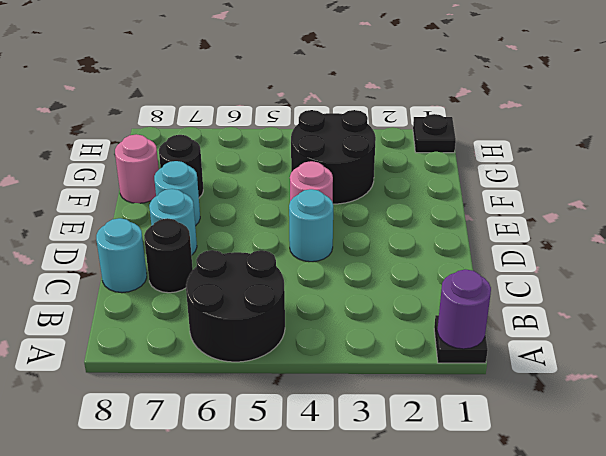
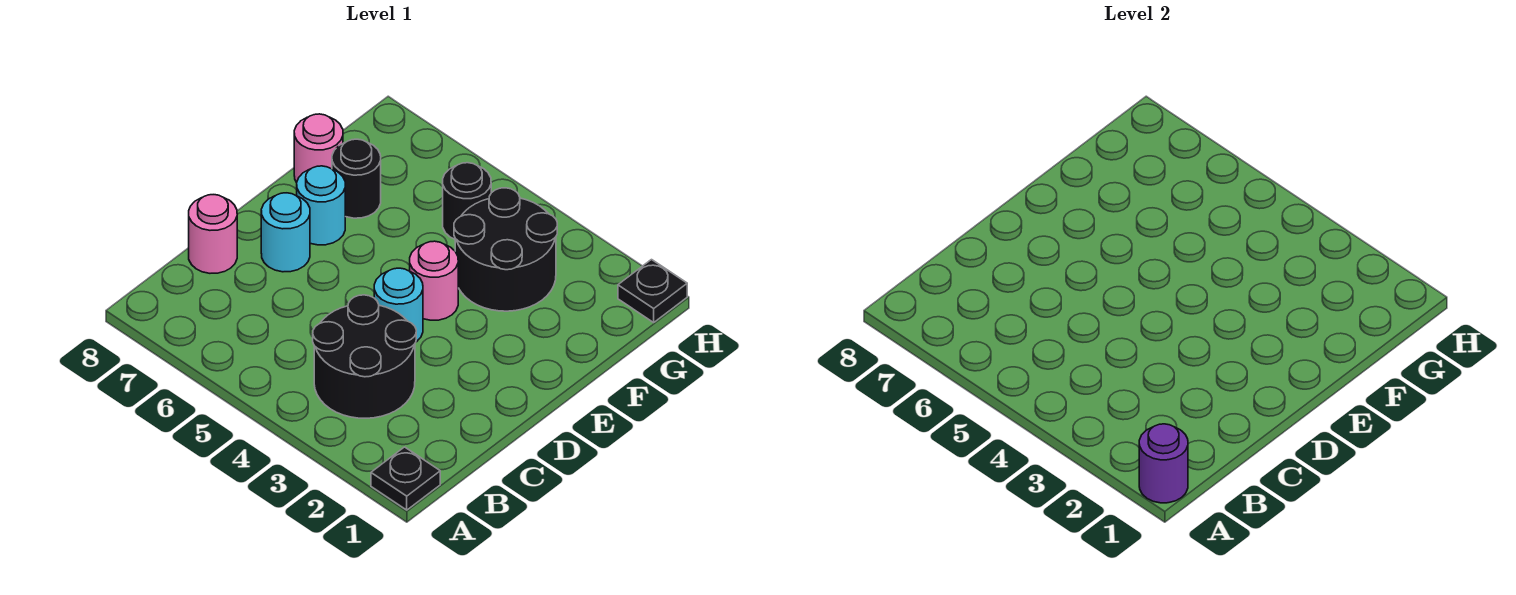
black 2x2 round brick [186,250,285,362] -> black 2x2 round brick moved to [313,295,416,418]
black 1x1 round brick [144,218,193,293] -> black 1x1 round brick moved to [443,163,491,239]
cyan 1x1 round brick [96,218,147,293] -> pink 1x1 round brick [189,195,237,273]

